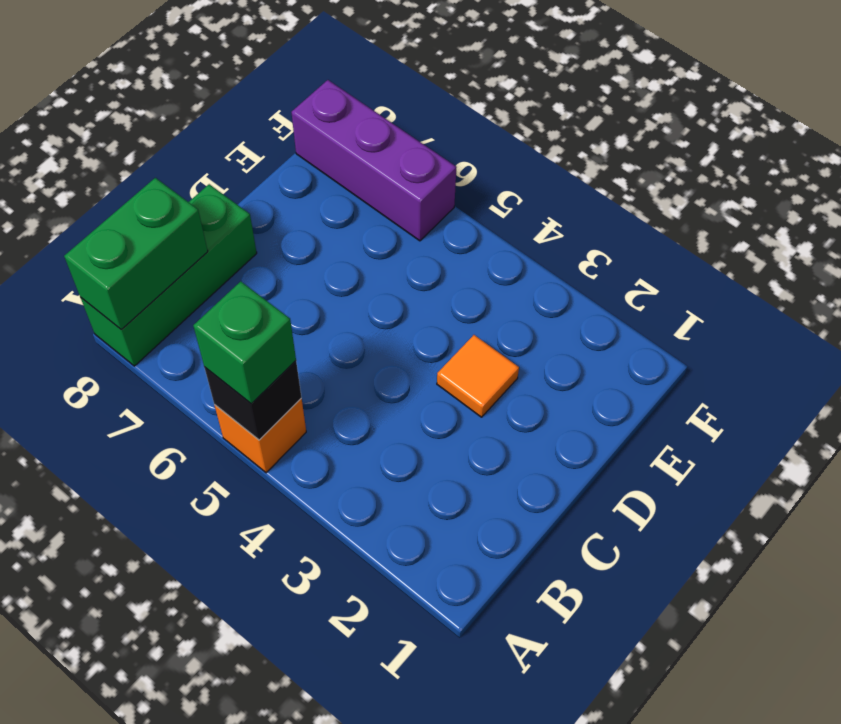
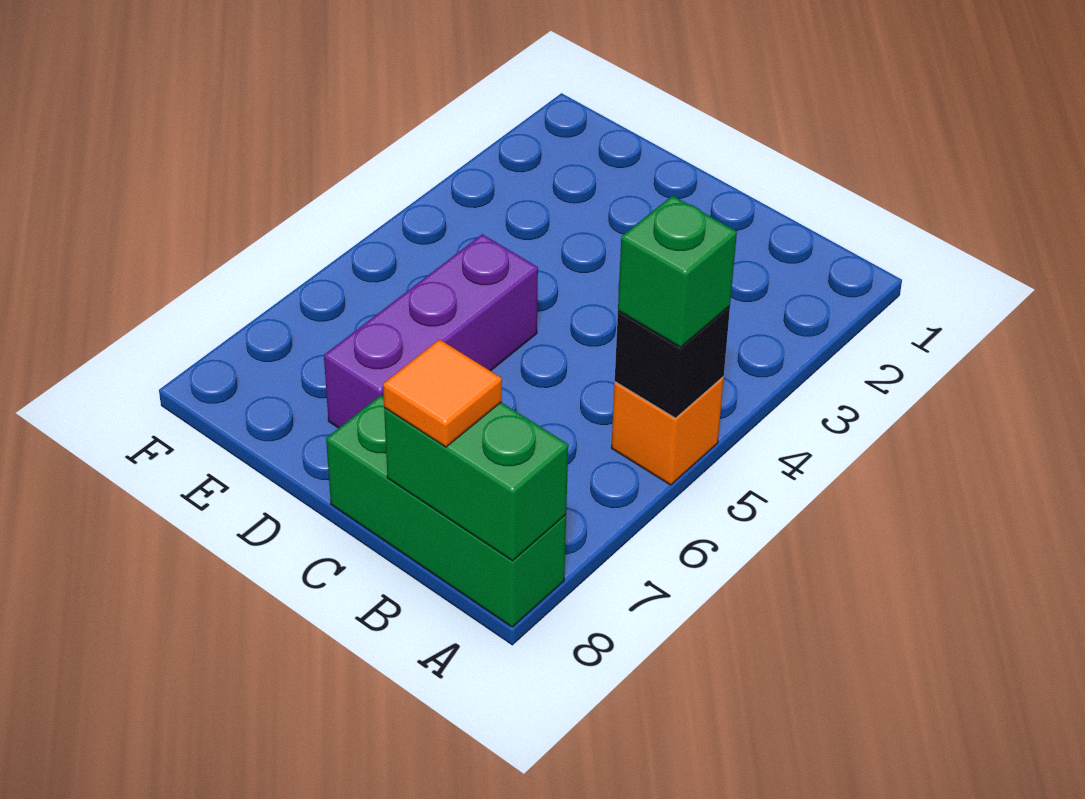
orange 1x1 tile [437,335,519,417] -> orange 1x1 tile moved to [383,339,502,447]
purple 1x3 brick [291,80,457,241] -> purple 1x3 brick moved to [324,234,538,428]

